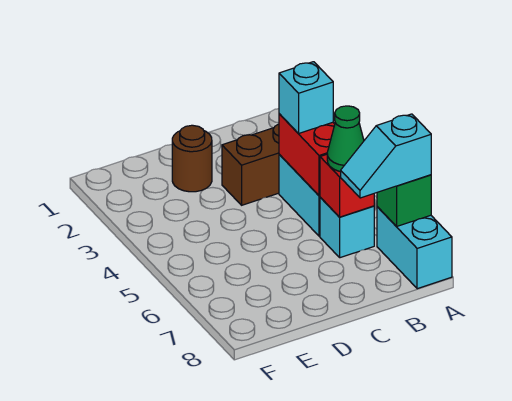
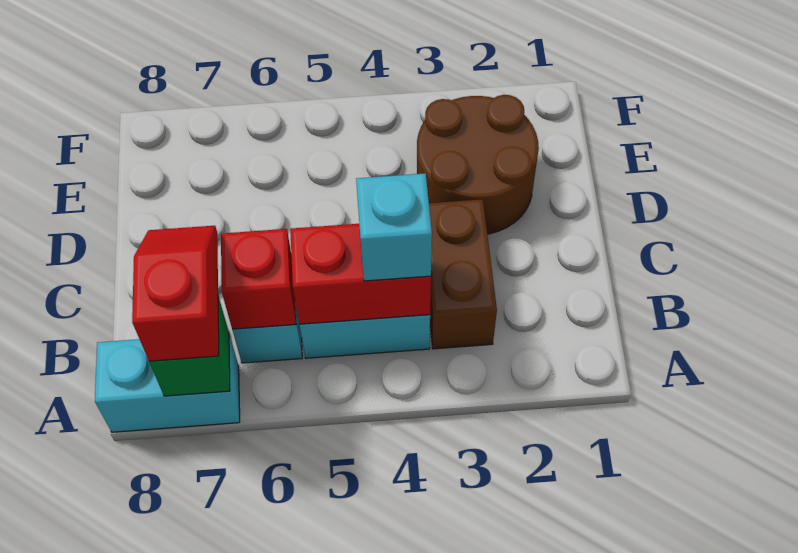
cyan 1x2 slope [341,114,431,198] -> red 1x2 slope [132,226,219,361]
green 1x1 cone [327,106,364,172] -> none
brown 1x1 round brick [172,125,212,192] -> brown 2x2 round brick [417,95,539,234]

